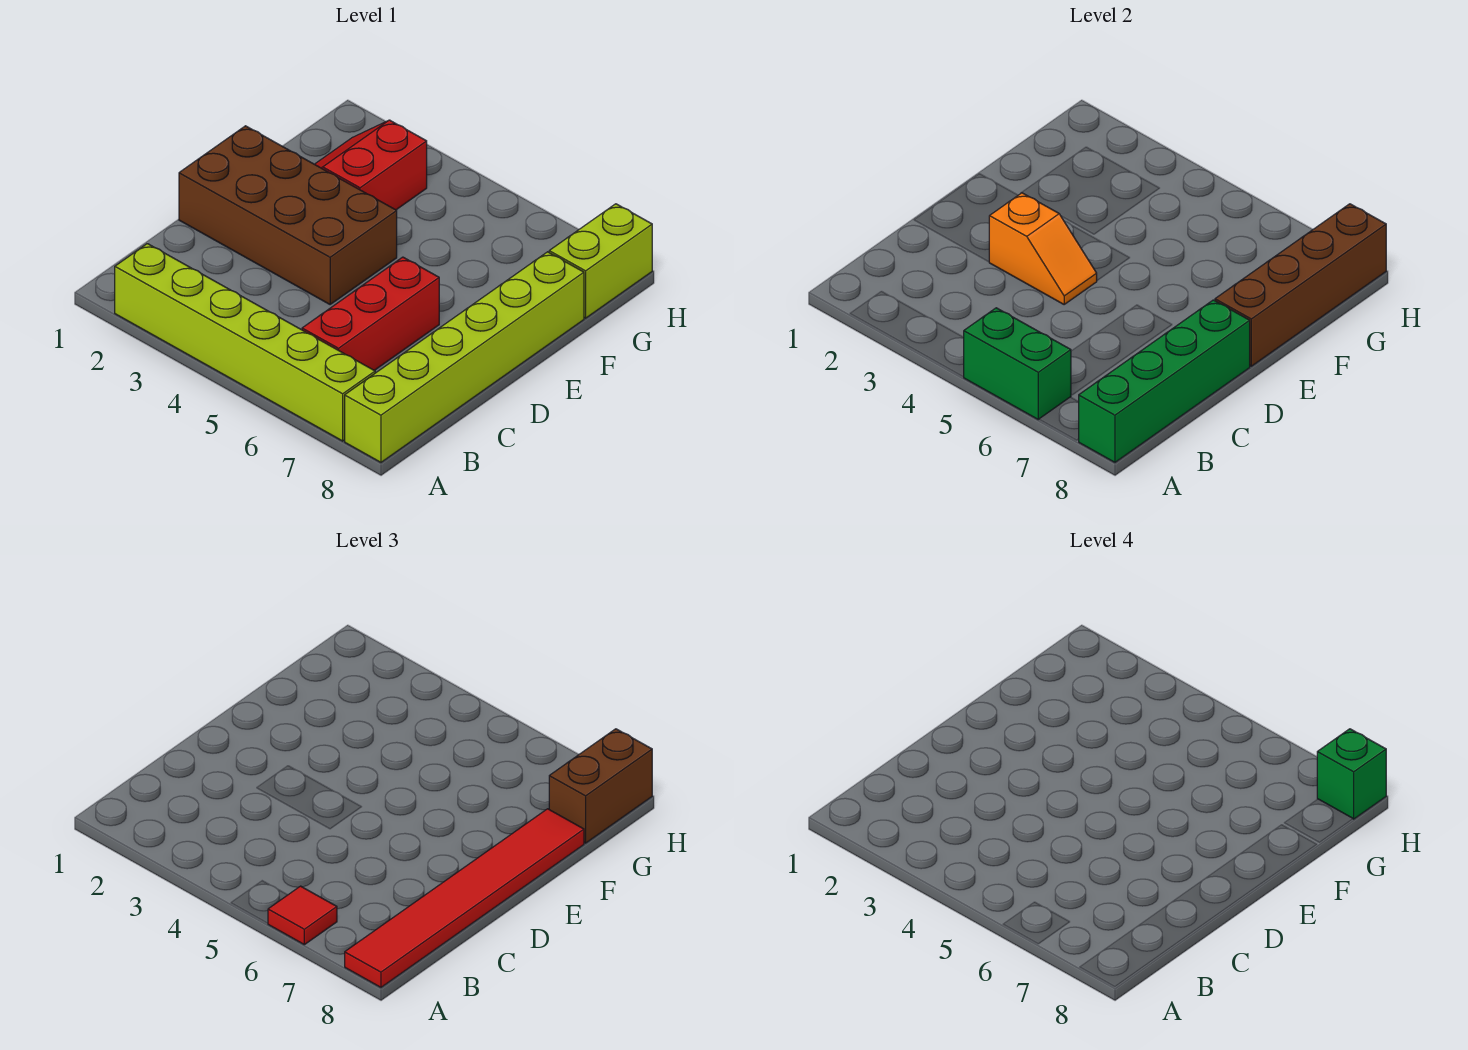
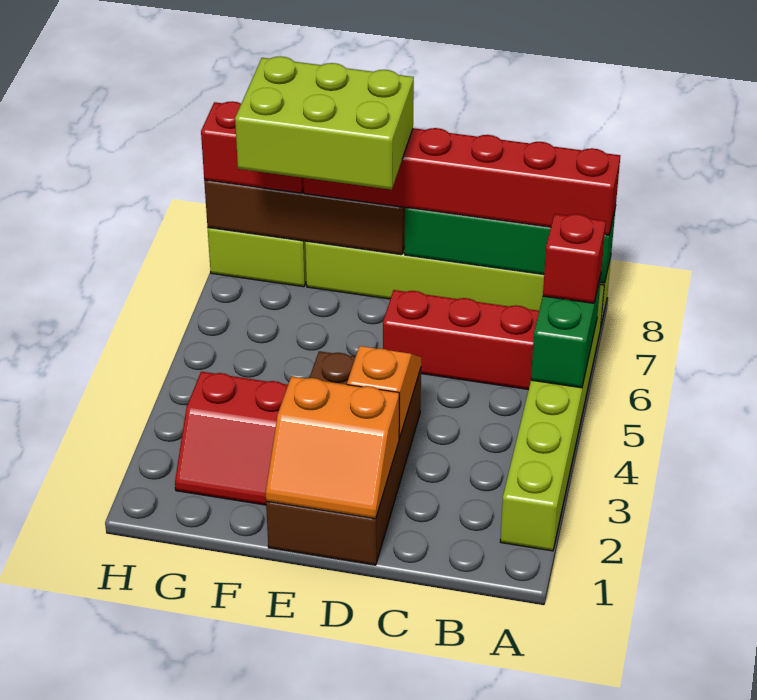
red 1x1 tile [268,886,337,945] -> red 1x1 brick [543,214,606,303]
red 1x6 tile [345,809,584,987] -> red 1x6 brick [303,128,620,235]
none -> orange 2x2 slope [266,376,399,519]
none -> lime 2x3 brick [235,56,414,190]
brown 1x2 brick [549,729,652,843] -> red 1x2 brick [201,101,304,193]
green 1x1 brick [1317,729,1386,819] -> none

